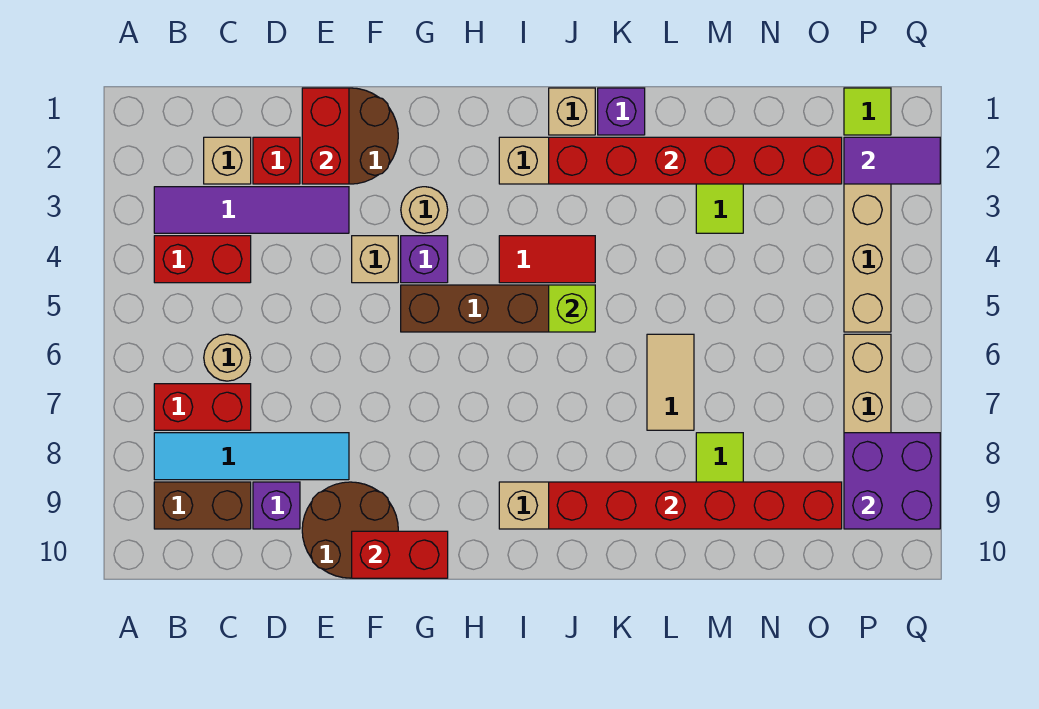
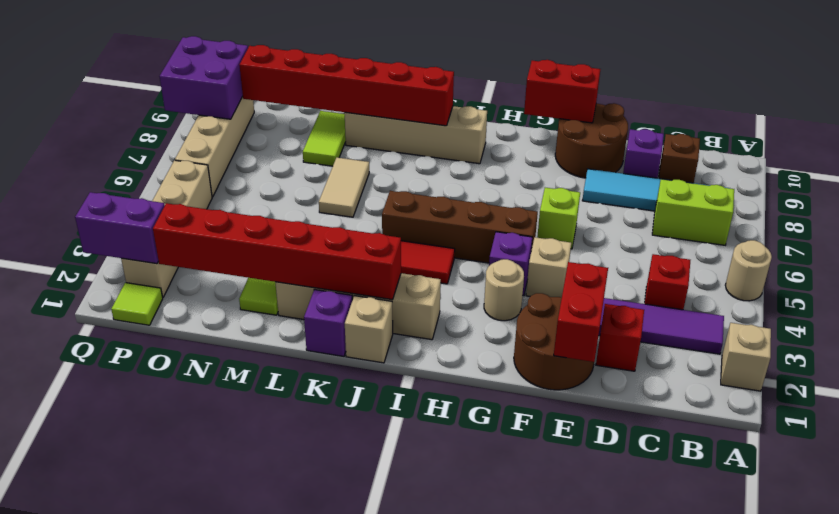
red 1x2 brick [154,236,251,283] -> red 1x1 brick [645,254,690,310]
red 1x2 brick [154,384,251,430] -> lime 1x2 brick [652,179,734,245]
brown 1x2 brick [154,482,251,529] -> brown 1x1 brick [659,134,700,183]
tan 1x1 brick [204,137,251,184] -> tan 1x1 brick moved to [721,323,771,391]
tan 1x1 round brick [204,334,251,381] -> tan 1x1 round brick moved to [725,240,772,301]
lime 1x1 brick [549,285,595,332] -> lime 1x1 brick moved to [537,188,580,249]
purple 1x2 tile [844,137,940,184] -> purple 1x2 brick [75,192,165,264]

